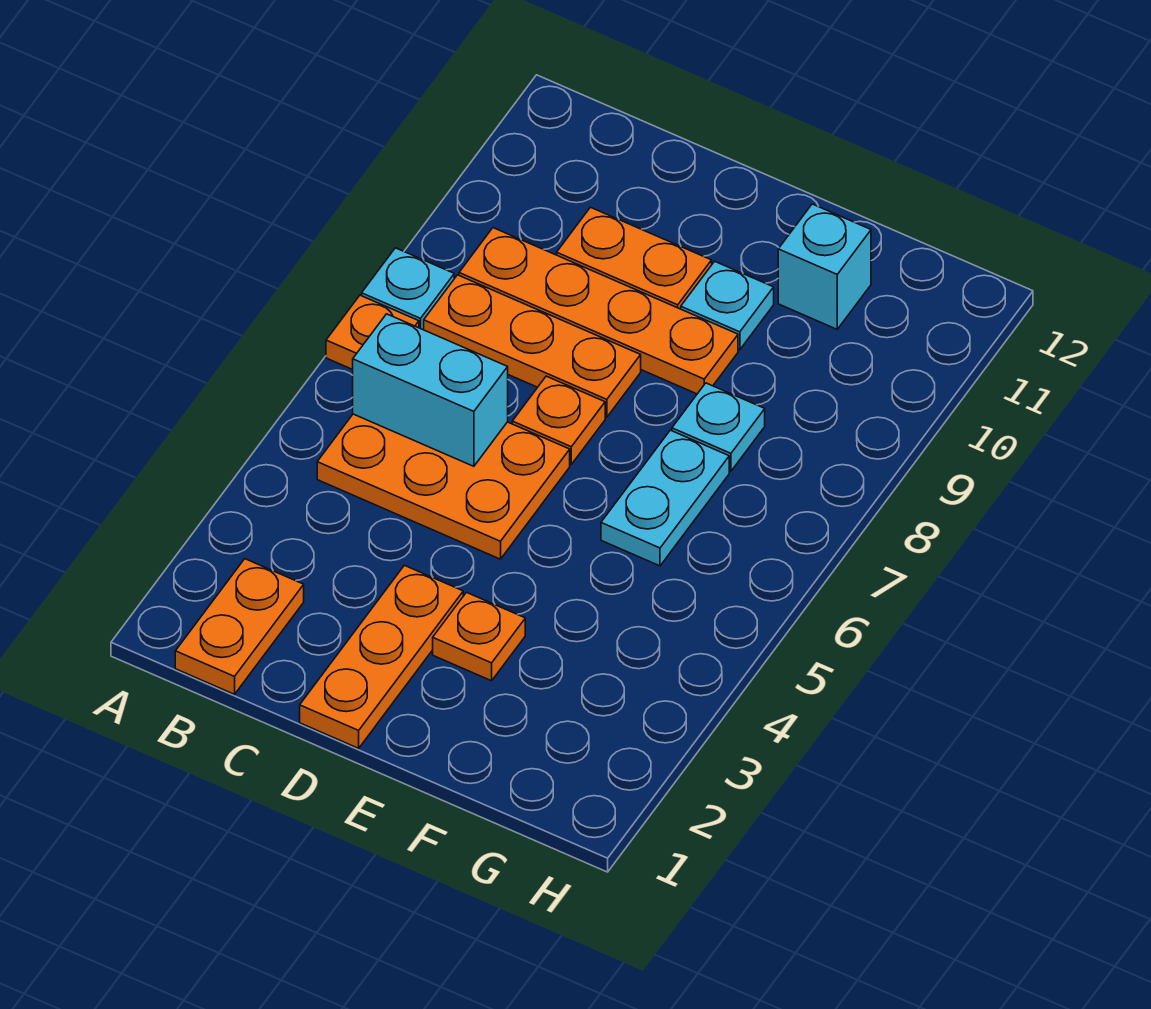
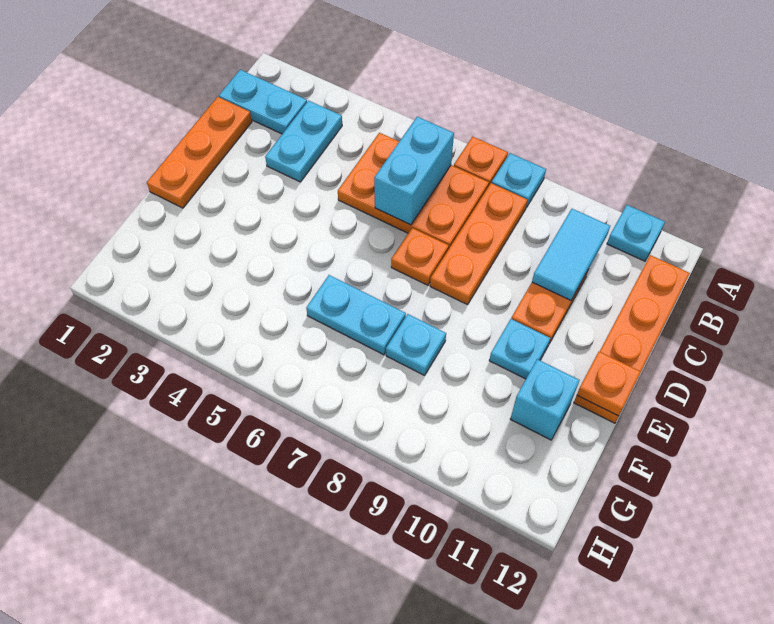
none -> cyan 1x1 plate [607,205,665,261]
orange 1x2 plate [175,559,304,694] -> cyan 1x2 plate [219,70,307,134]
none -> cyan 1x2 plate [265,101,342,182]
orange 2x3 plate [317,414,570,559] -> orange 2x3 plate turned to [338,133,489,248]
orange 1x4 plate [459,228,738,394] -> orange 1x4 plate moved to [574,255,690,423]
none -> cyan 1x2 tile [532,209,610,300]
orange 1x3 plate [300,565,463,748] -> orange 1x3 plate turned to [147,97,252,208]
orange 1x1 plate [433,592,525,681] -> orange 1x1 plate moved to [577,352,641,416]

